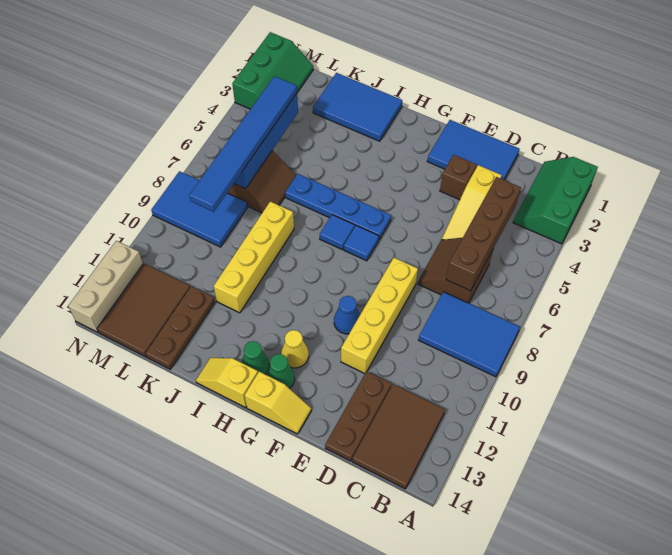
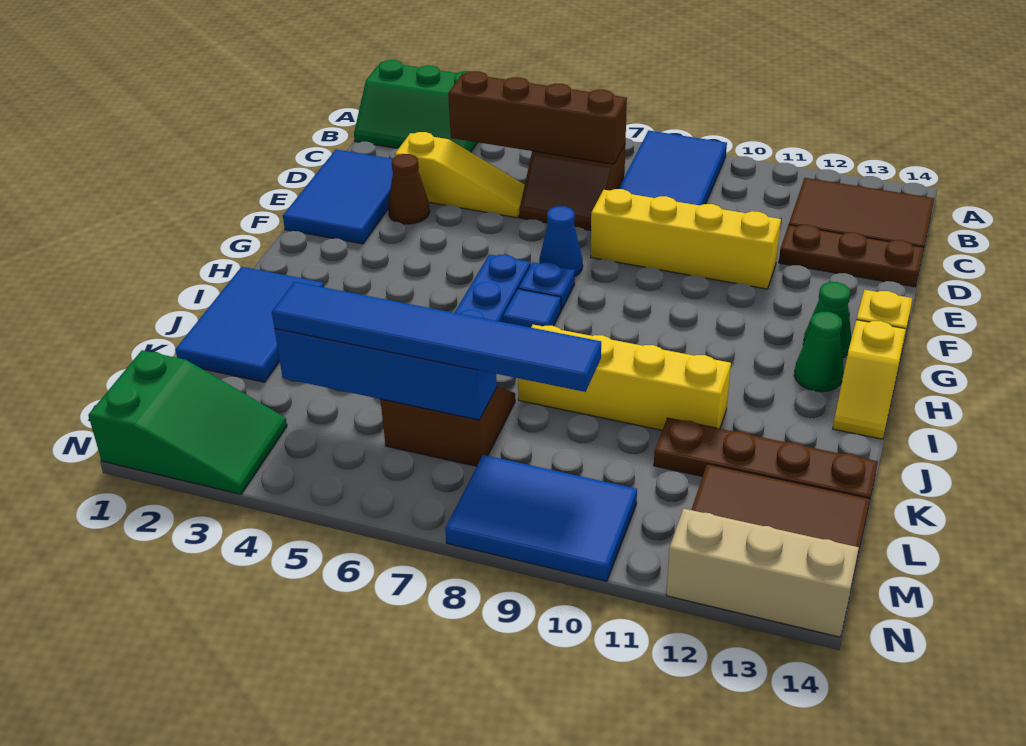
brown 1x1 brick [440,155,477,200] -> brown 1x1 cone [388,154,430,224]
blue 1x1 cone [334,296,360,334] -> blue 1x1 cone moved to [539,206,583,276]
blue 1x1 tile [344,226,379,261] -> blue 1x1 plate [519,262,575,310]
yellow 1x1 cone [281,330,309,368] -> none
brown 1x3 plate [146,286,215,369] -> brown 1x4 plate [654,418,878,498]
blue 2x3 tile [151,171,247,247] -> blue 2x3 tile turned to [445,455,637,582]
green 2x3 slope [232,32,313,109] -> green 2x3 slope turned to [88,350,287,494]

